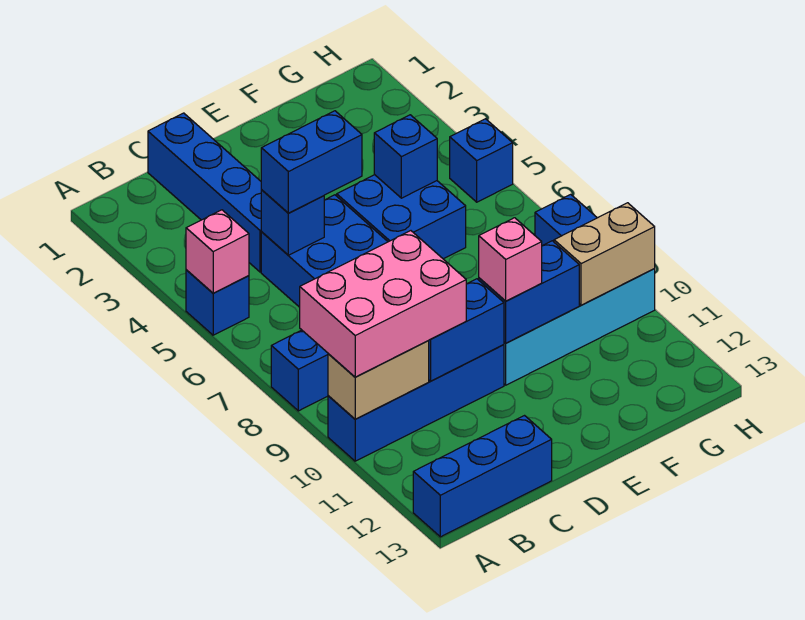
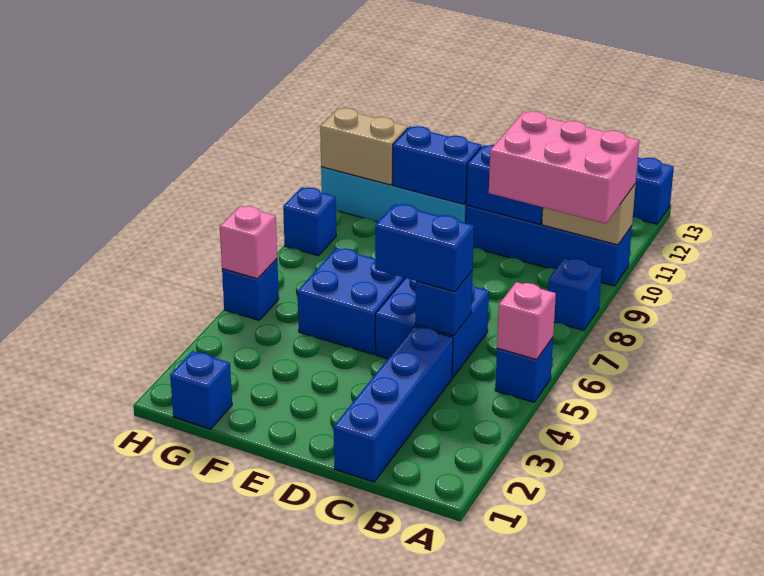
pink 1x1 brick [479,218,542,301] -> pink 1x1 brick moved to [220,206,277,279]
blue 1x1 brick [374,115,437,198] -> blue 1x1 brick moved to [170,351,232,429]

